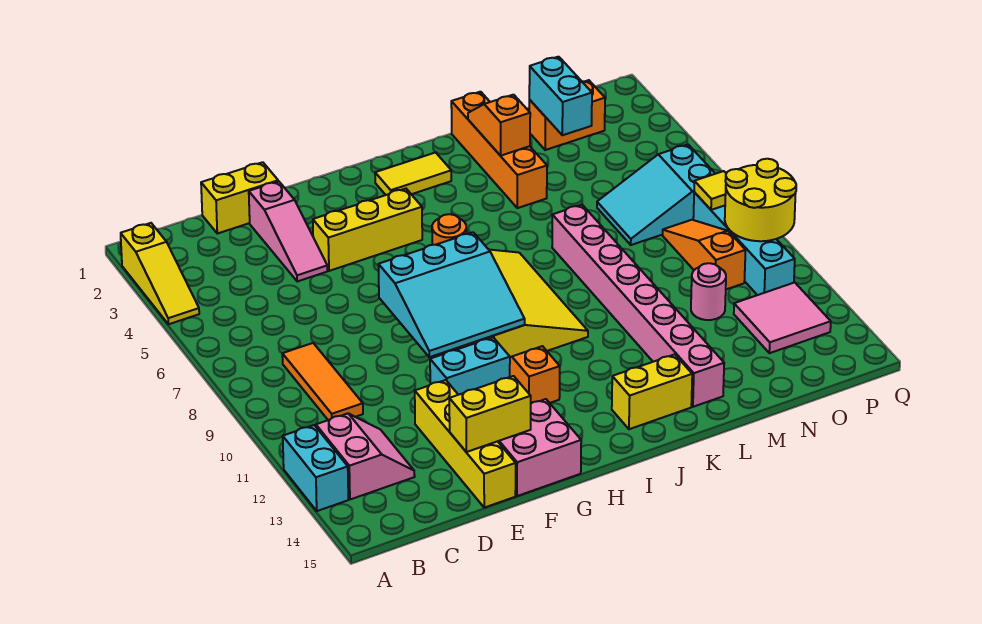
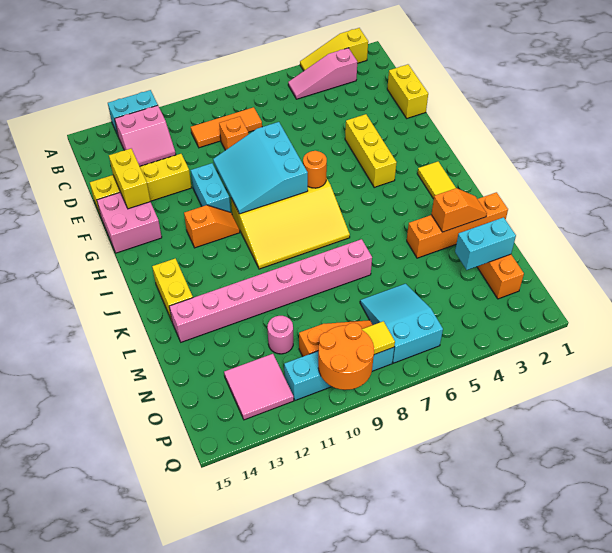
none -> orange 1x1 brick [219,117,248,150]
pink 1x3 slope [249,181,328,281] -> pink 1x3 slope moved to [288,48,357,99]
yellow 2x2 round brick [725,159,796,241] -> orange 2x2 round brick [318,323,374,390]

